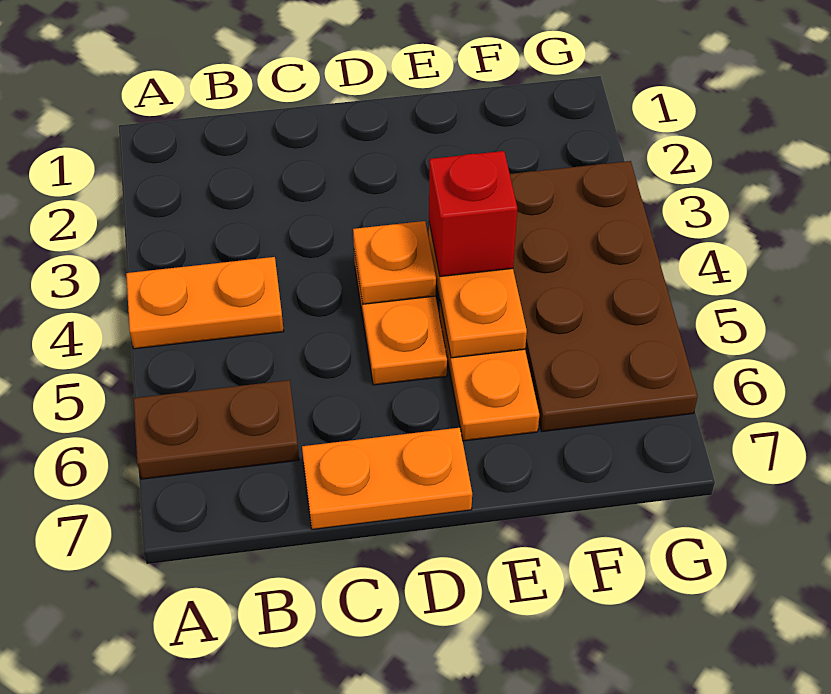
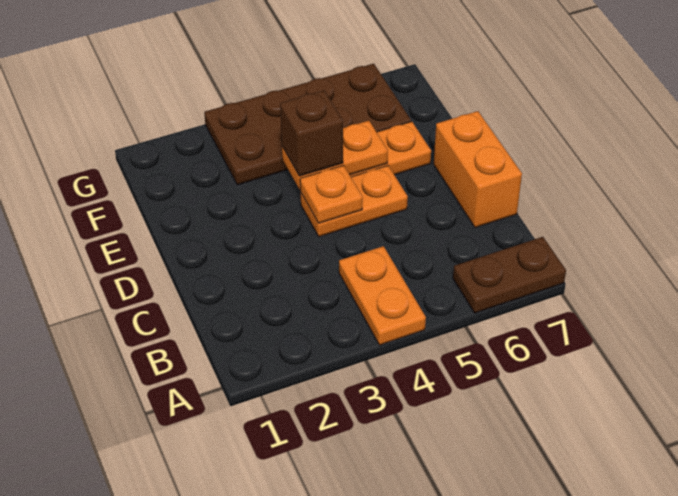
brown 1x2 plate [133,380,299,479] -> brown 1x2 plate turned to [453,237,566,313]
orange 1x2 plate [302,428,472,529] -> orange 1x2 brick [434,111,522,228]
red 1x1 brick [429,151,517,276] -> brown 1x1 brick [280,91,343,176]

